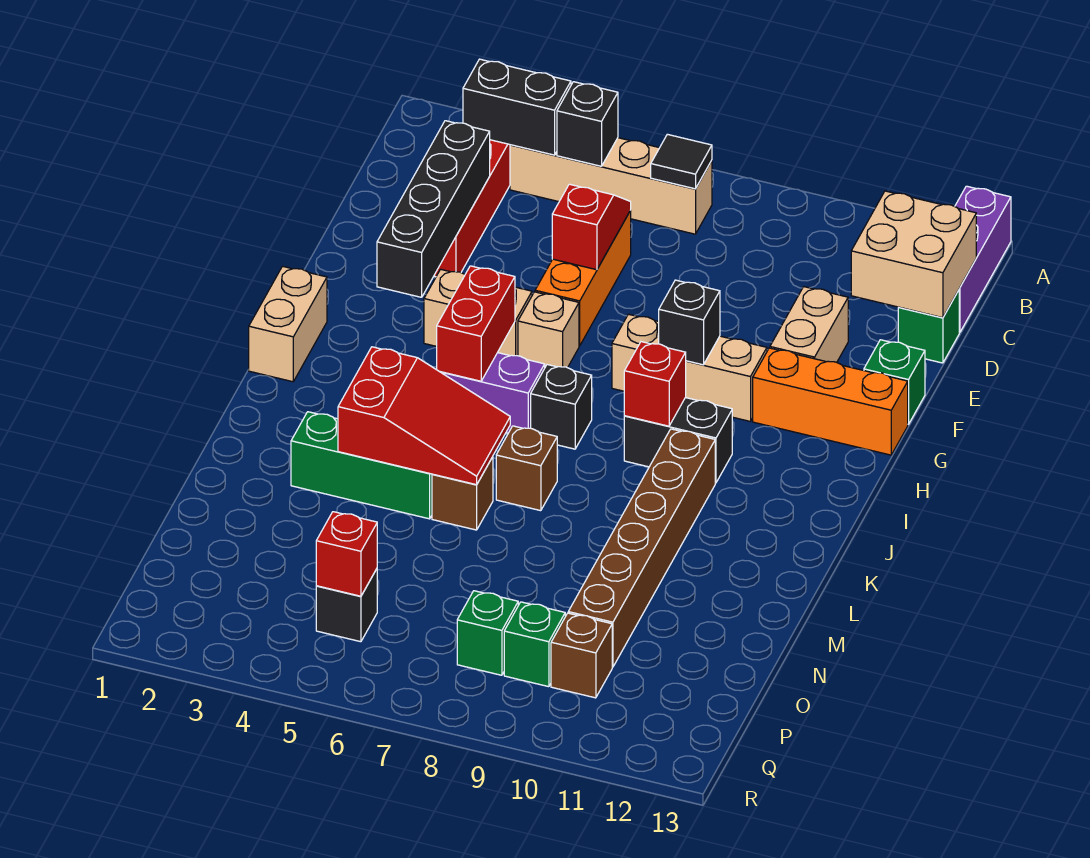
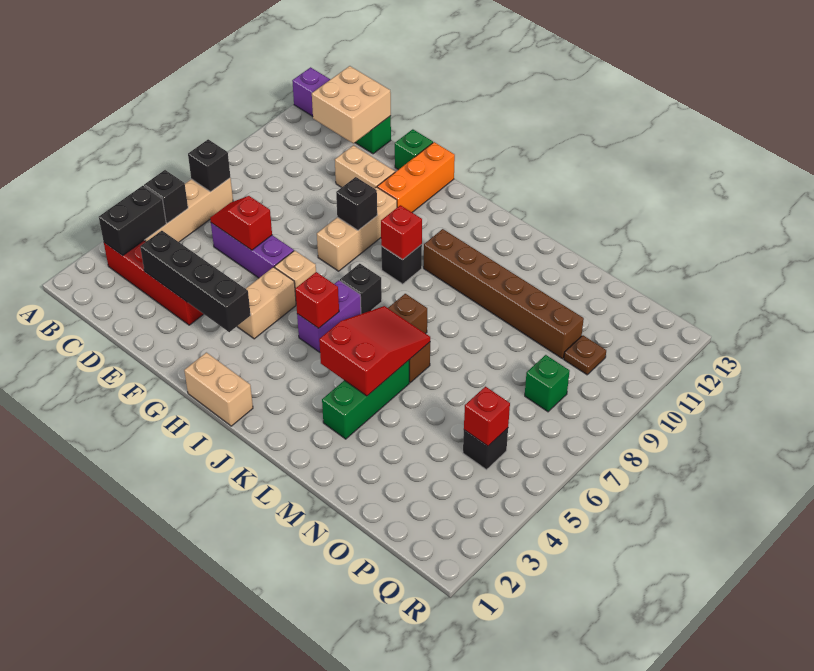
black 1x1 tile [651,134,712,189] -> black 1x1 brick [188,139,230,192]
orange 1x3 brick [535,211,631,346] -> purple 1x3 brick [211,223,294,278]
red 1x2 brick [437,266,515,381] -> red 1x1 brick [295,272,339,328]
black 1x2 brick [624,398,732,483] -> black 1x1 brick [381,244,422,284]
green 1x1 brick [504,602,565,687] -> none
brown 1x1 brick [551,613,612,698] -> brown 1x1 plate [564,335,606,375]

